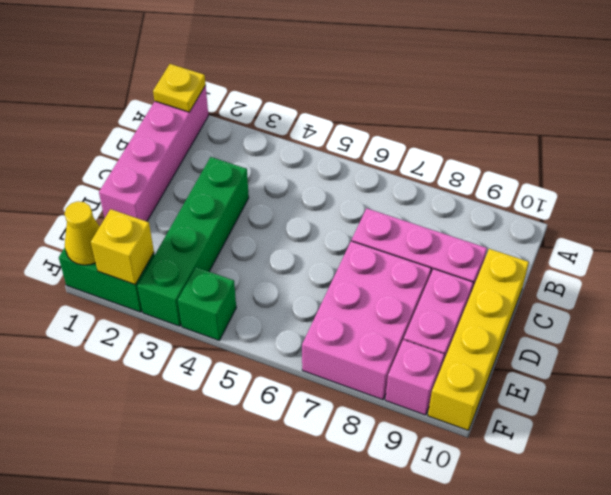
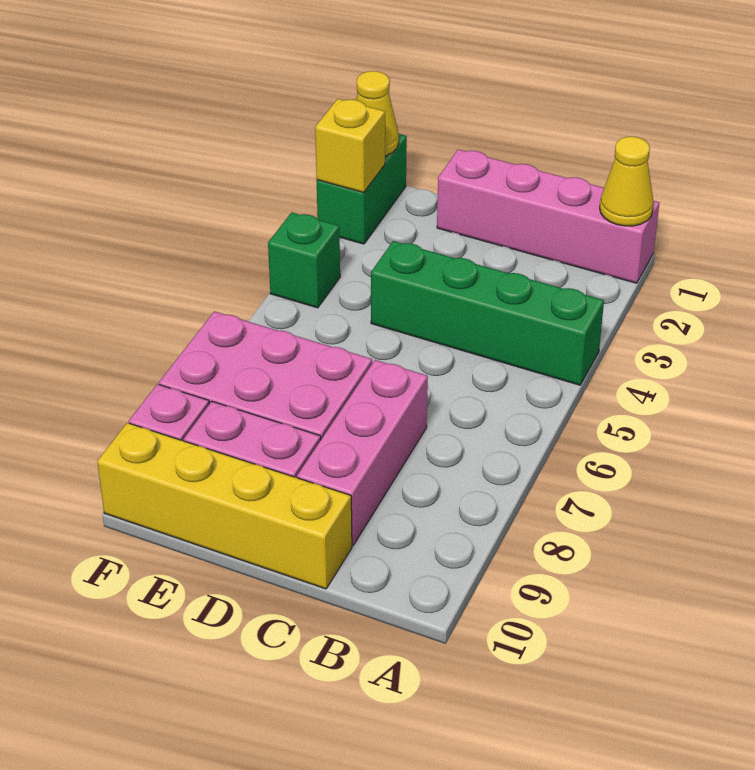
yellow 1x1 plate [153,64,206,112] -> yellow 1x1 cone [600,137,654,226]
green 1x4 brick [138,157,249,326] -> green 1x4 brick moved to [371,241,604,385]

